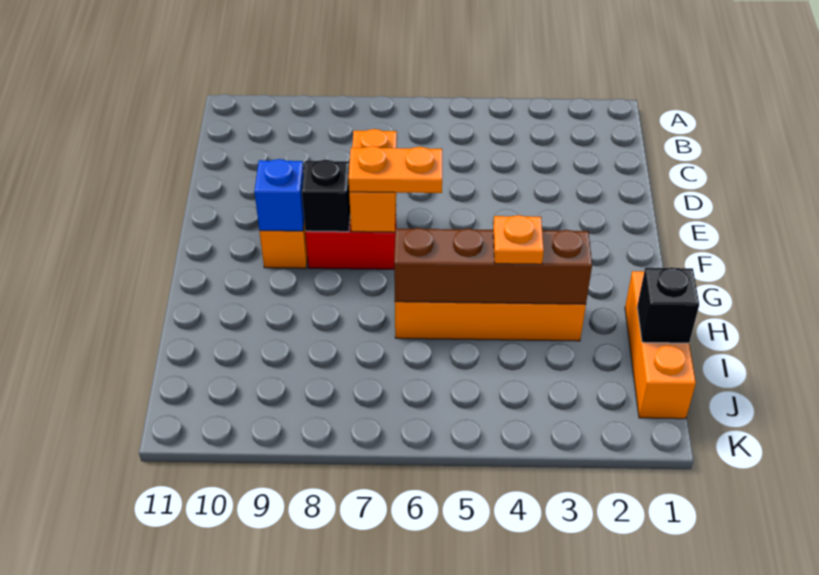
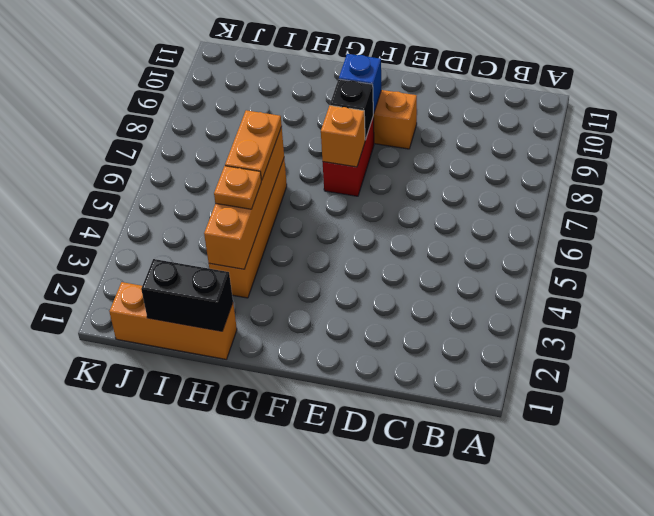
orange 1x2 brick [349,129,397,232] -> orange 1x1 brick [321,106,365,167]
orange 1x2 plate [349,146,442,193] -> orange 1x2 plate moved to [225,110,282,180]
brown 1x4 brick [394,228,592,304] -> orange 1x4 brick [204,127,284,269]
black 1x1 brick [637,267,699,343] -> black 1x2 brick [141,259,233,331]

